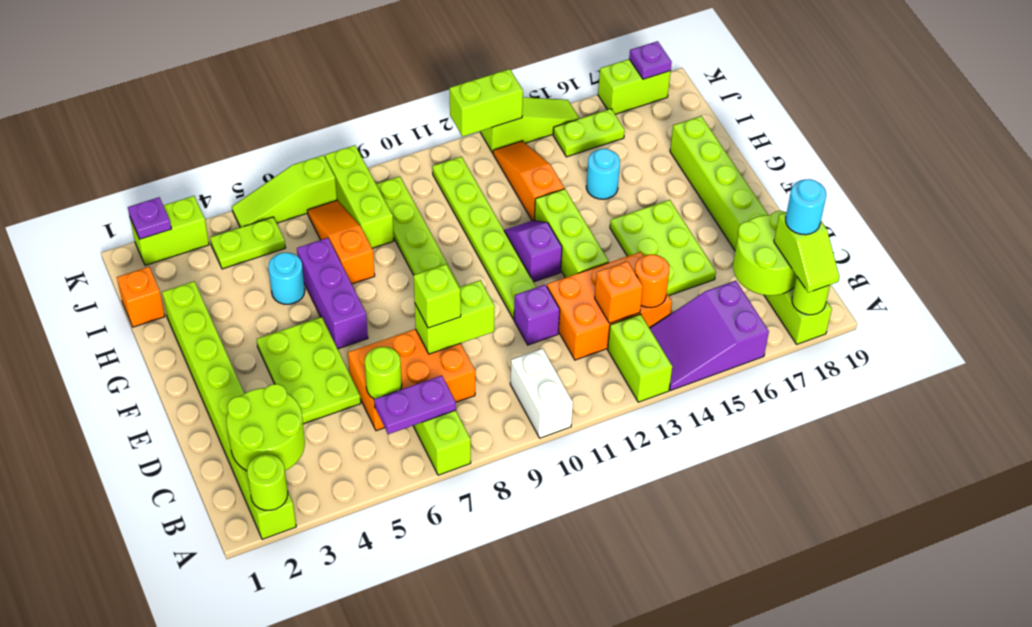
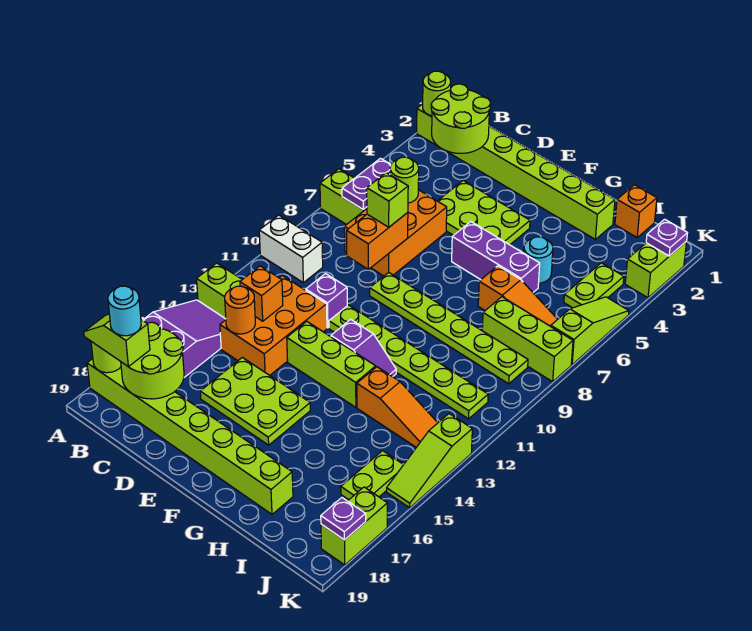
lime 1x2 brick [415,280,495,354] -> orange 1x2 brick [347,213,408,269]
cyan 1x1 round brick [586,149,620,199] -> none
lime 1x2 brick [450,69,523,137] -> none

